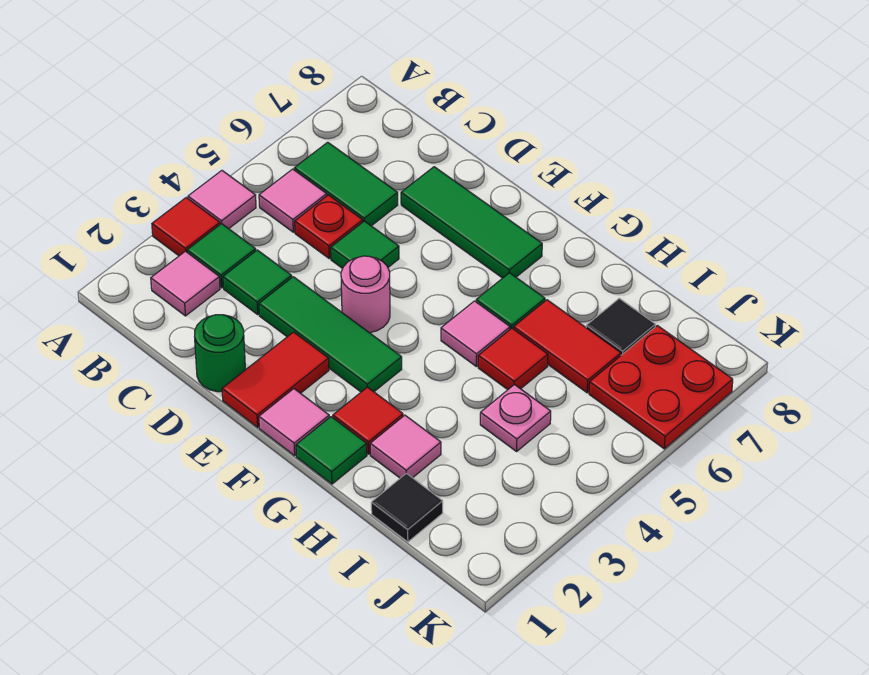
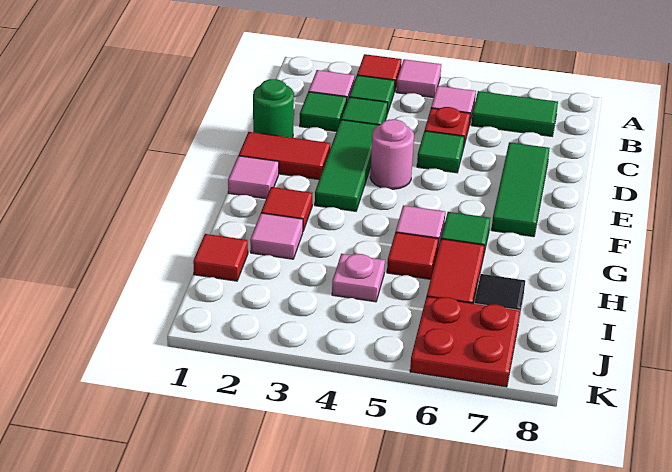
green 1x2 tile [294,142,398,226] -> green 1x2 tile turned to [471,91,558,136]
green 1x1 tile [296,417,367,484] -> green 1x1 tile moved to [300,92,347,132]
black 1x1 tile [371,473,443,542] -> red 1x1 tile [193,234,248,281]

